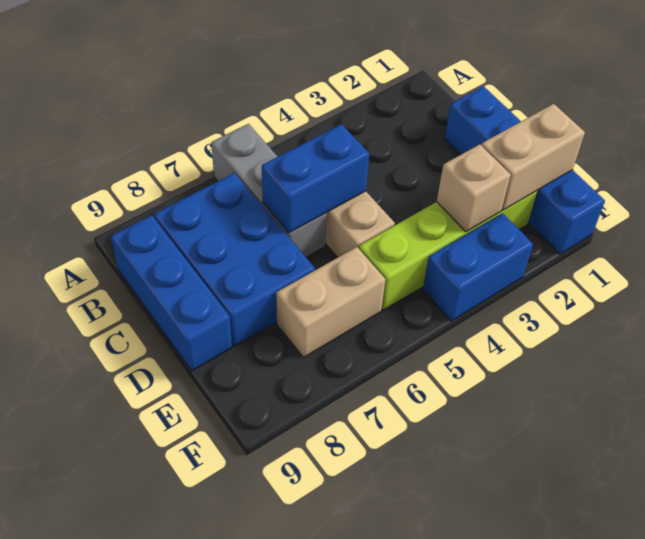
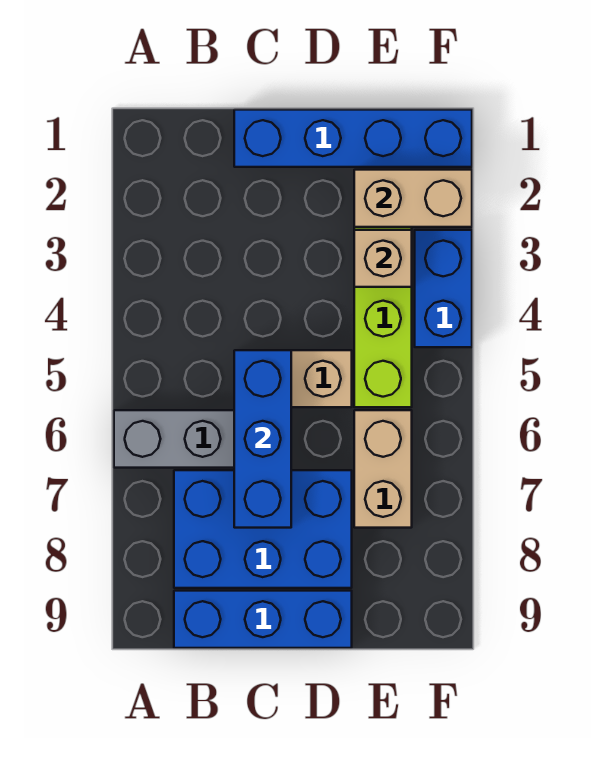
blue 1x2 brick [262,124,369,233] -> blue 1x3 brick [234,350,291,528]
tan 1x2 brick [481,104,585,210] -> tan 1x2 brick turned to [354,170,472,227]

